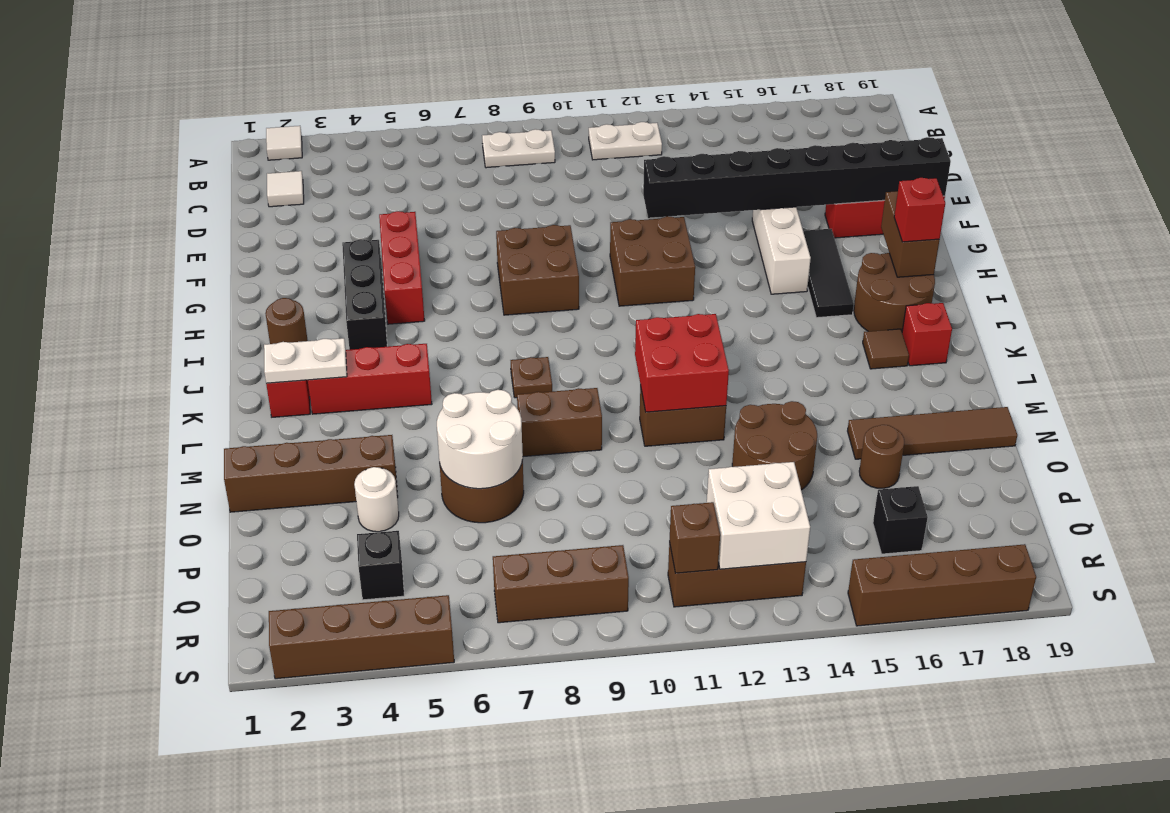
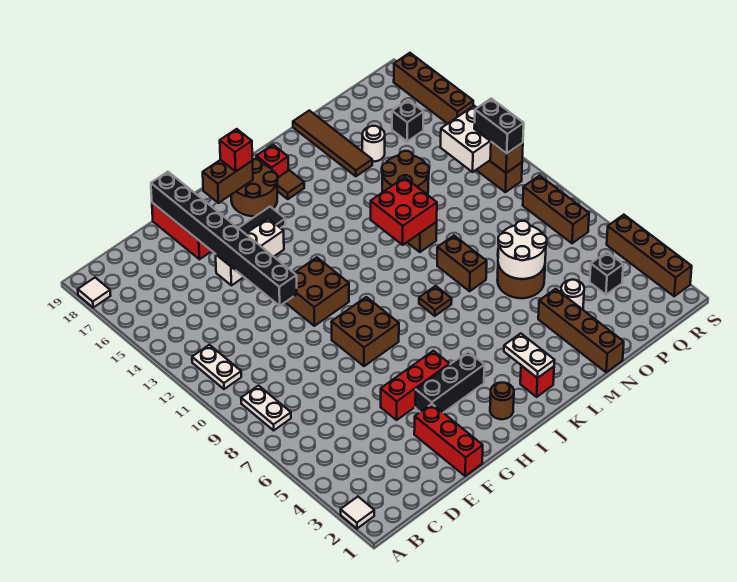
white 1x1 tile [267,171,304,207] -> white 1x1 tile moved to [78,278,111,308]
red 1x3 brick [308,344,432,414] -> red 1x3 brick moved to [414,404,483,476]
brown 1x1 round brick [859,425,904,488] -> white 1x1 round brick [362,126,385,162]
none -> black 1x2 brick [474,99,524,153]

